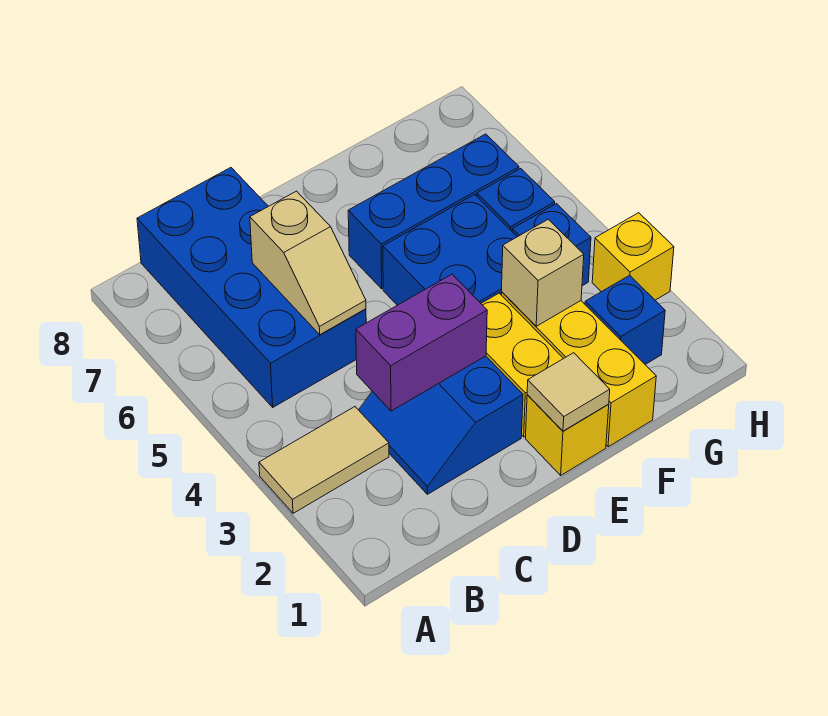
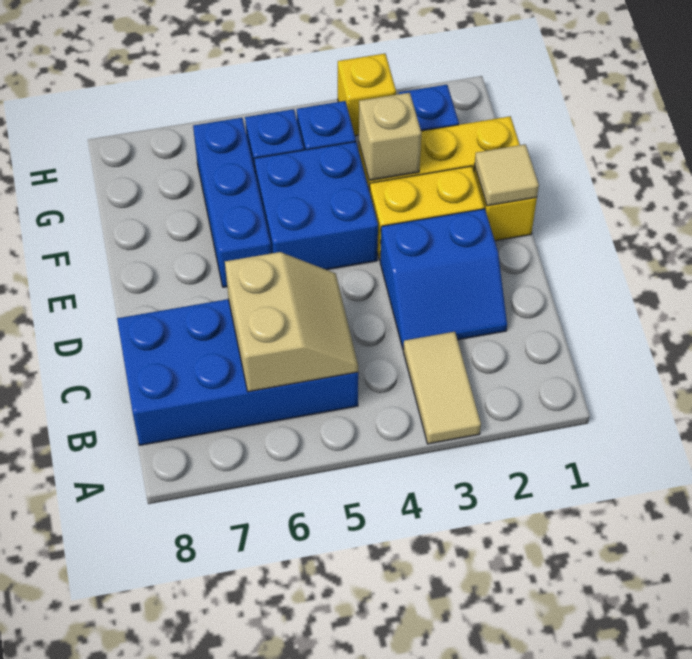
purple 1x2 brick [356,274,487,411] -> none
tan 1x2 slope [250,191,366,335] -> tan 2x2 slope [225,252,358,392]

